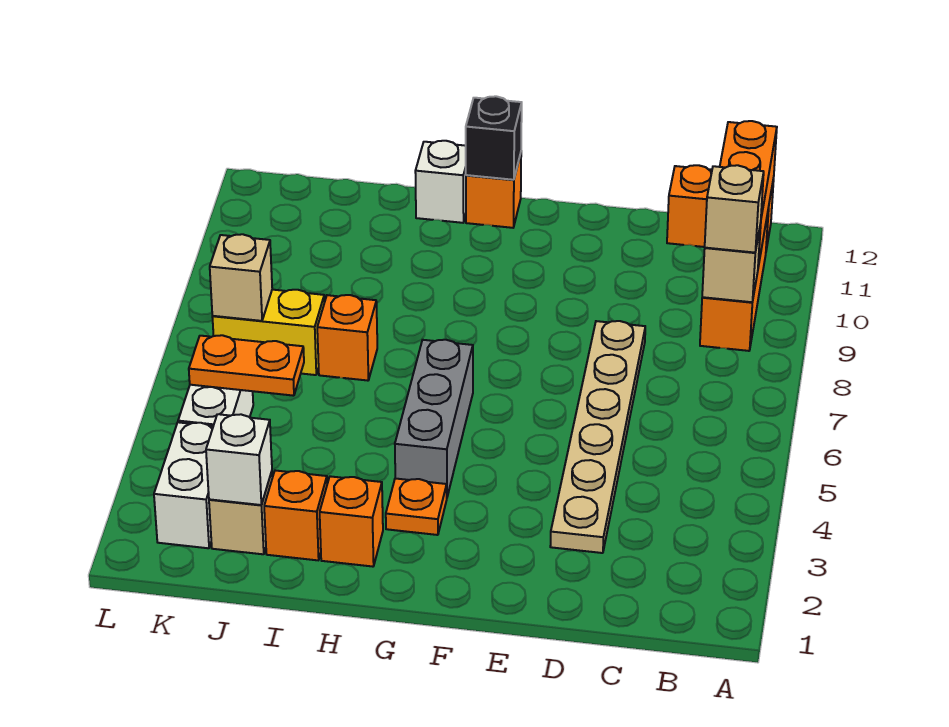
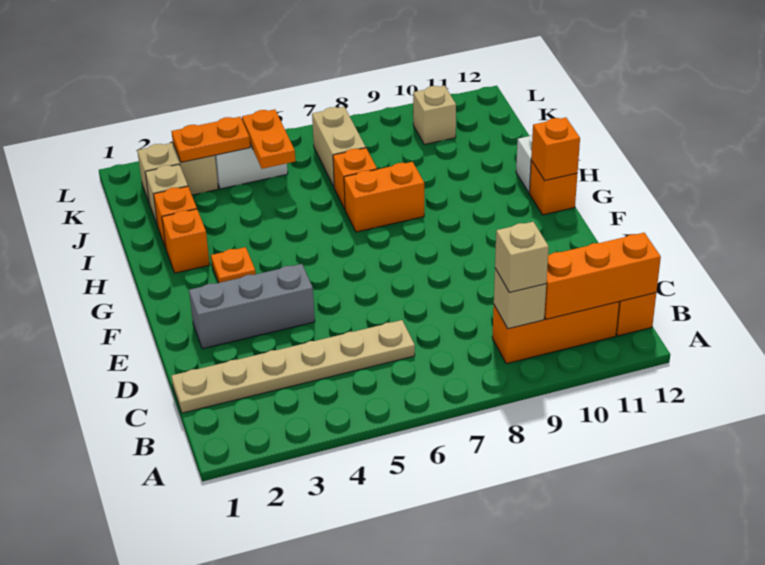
tan 1x6 plate [550,321,645,553] -> tan 1x6 plate moved to [171,320,415,413]
grey 1x3 brick [395,340,473,497] -> grey 1x3 brick moved to [189,264,315,349]
black 1x1 brick [466,96,522,180] -> orange 1x1 brick [531,117,580,180]
none -> orange 1x2 brick [344,162,424,232]
white 1x1 brick [206,414,272,505] -> none
yellow 1x2 brick [212,290,325,375] -> tan 1x2 brick [312,107,366,187]
white 1x2 brick [154,422,213,548] -> tan 1x2 brick [137,143,218,204]
none -> orange 1x2 plate [172,117,250,162]
tan 1x1 brick [210,234,272,321] -> tan 1x1 brick moved to [413,86,456,144]

